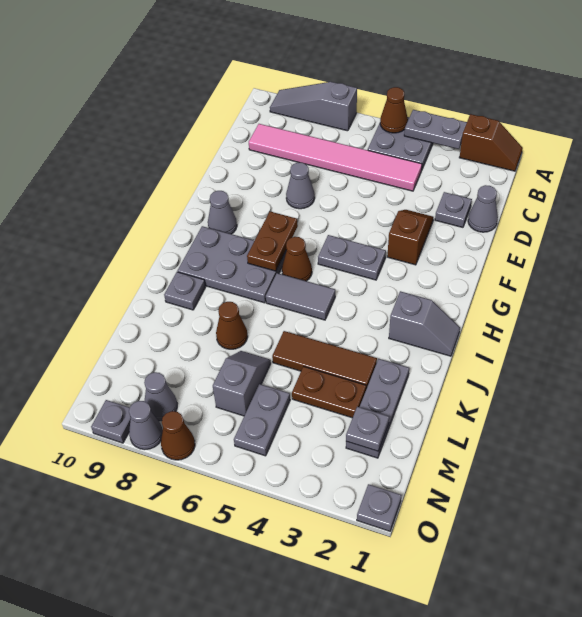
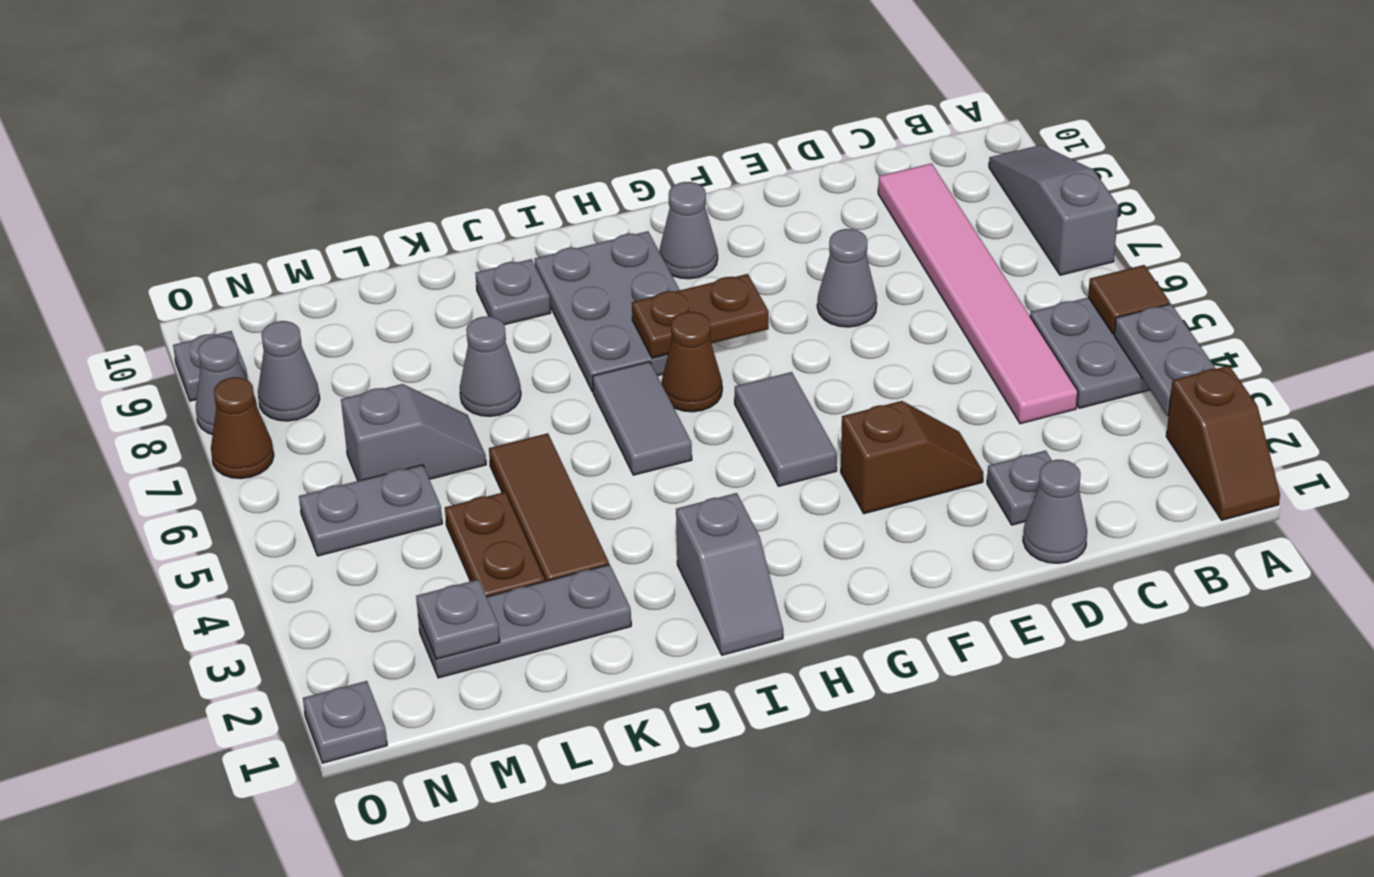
brown 1x1 cone [380,87,408,133] -> brown 1x1 tile [1088,265,1170,334]
grey 1x2 plate [318,235,386,280] -> grey 1x2 tile [735,372,837,486]
brown 1x1 cone [216,302,248,349] -> grey 1x1 cone [460,316,521,416]

